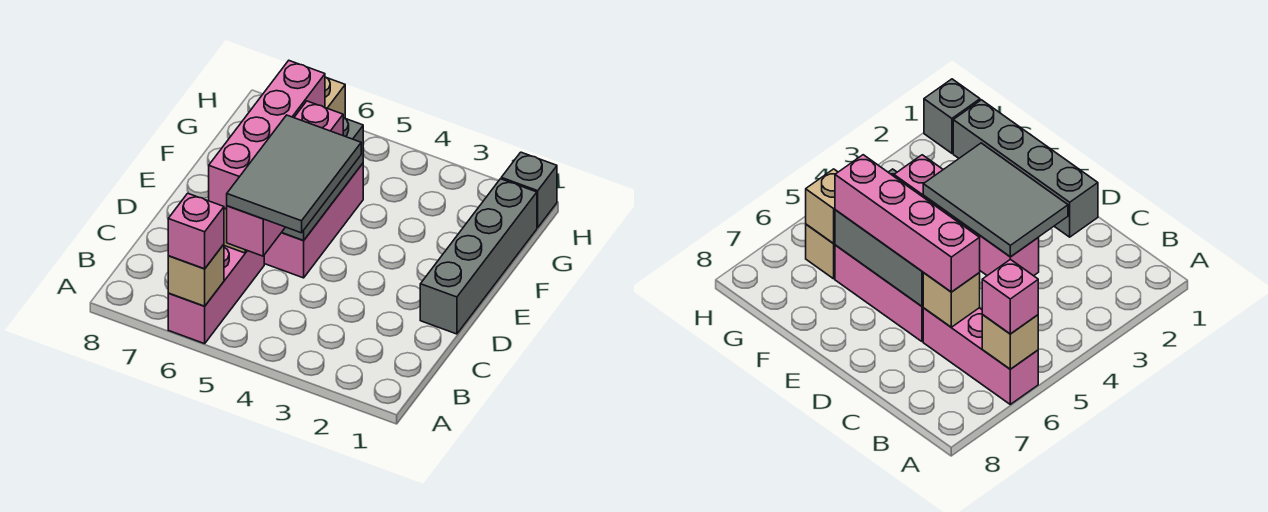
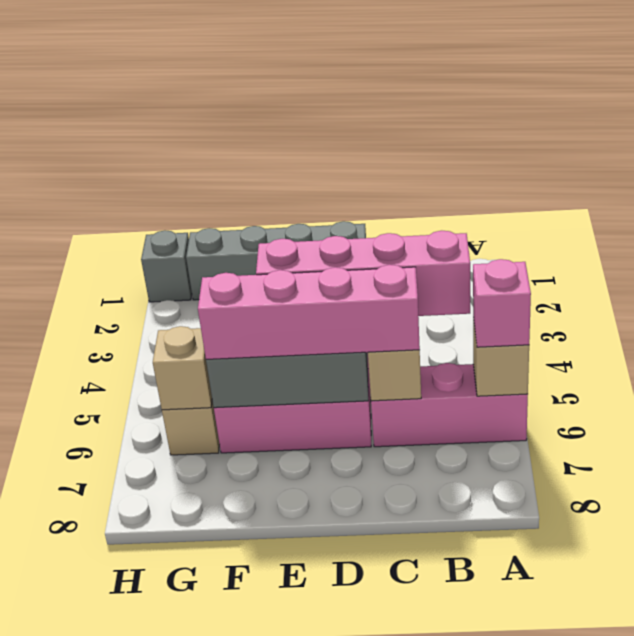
grey 2x3 tile [227,115,361,233] -> none

